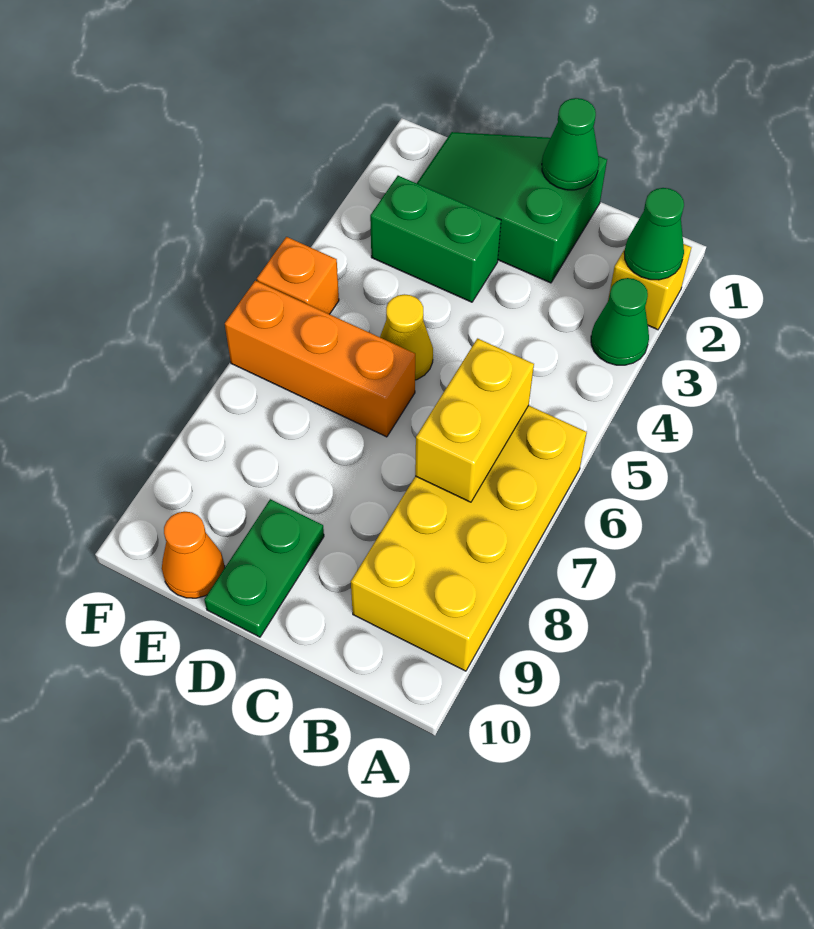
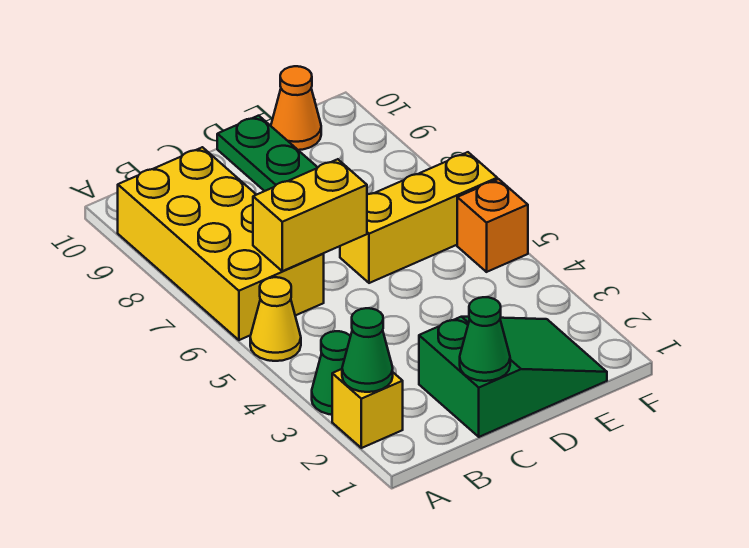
yellow 1x2 brick [415,339,534,502] -> yellow 1x2 brick turned to [253,159,367,271]
green 1x2 brick [370,176,501,302] -> none
yellow 1x1 cone [380,294,433,380] -> yellow 1x1 cone moved to [250,277,301,361]
orange 1x3 brick [225,281,415,437] -> yellow 1x3 brick [340,152,497,283]

